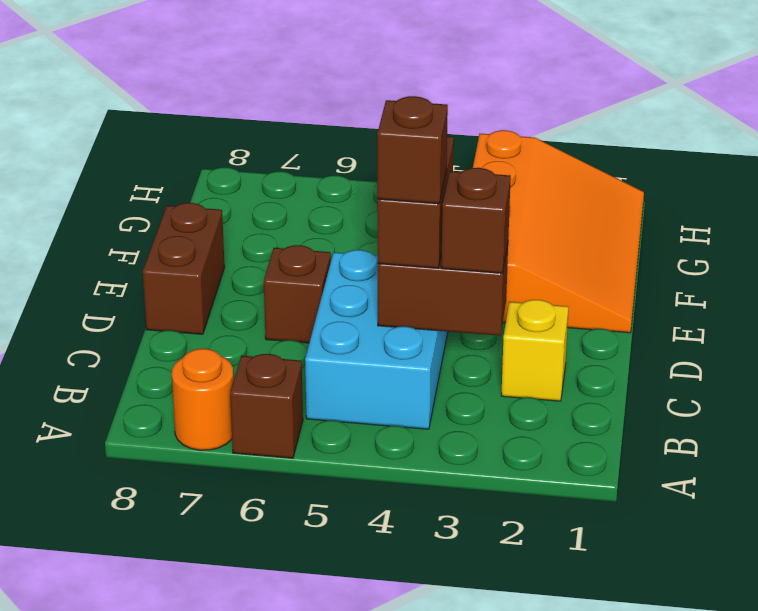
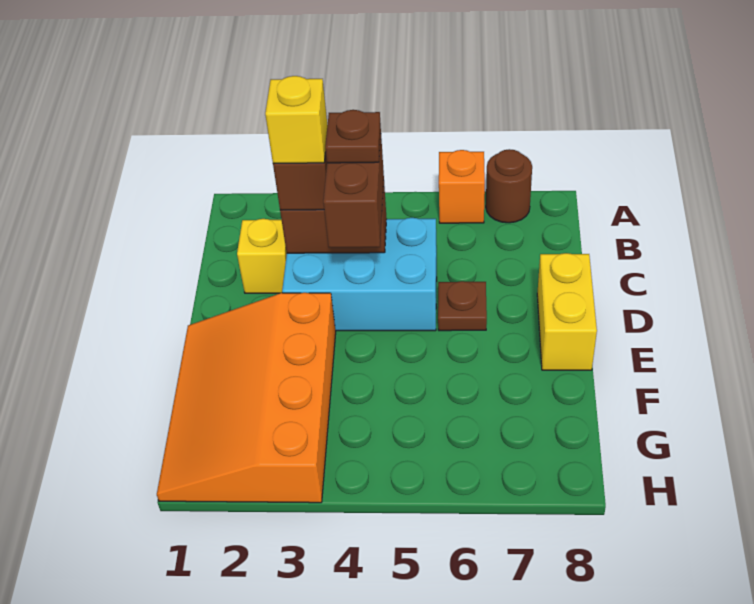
brown 1x1 brick [230,354,303,458] -> orange 1x1 brick [439,150,485,223]
orange 1x1 round brick [172,349,233,450] -> brown 1x1 round brick [486,149,532,223]
cyan 2x3 brick [305,250,448,429] -> cyan 2x3 brick turned to [282,218,437,331]
none -> yellow 1x1 brick [265,76,327,163]
brown 1x1 brick [377,96,448,204] -> brown 1x1 plate [325,110,381,163]
brown 1x1 brick [264,245,331,343] -> brown 1x1 plate [438,281,487,331]
brown 1x2 brick [143,203,225,334] -> yellow 1x2 brick [537,253,597,370]

